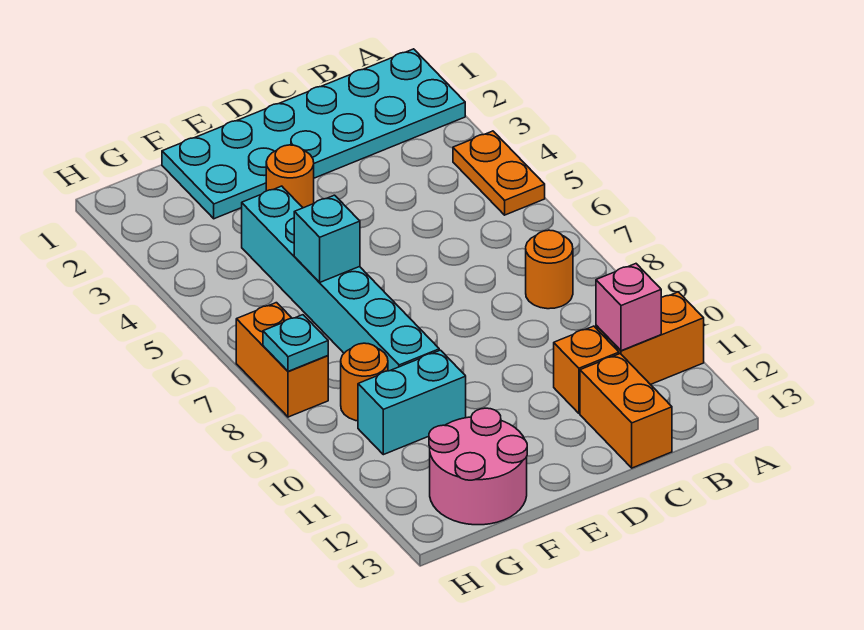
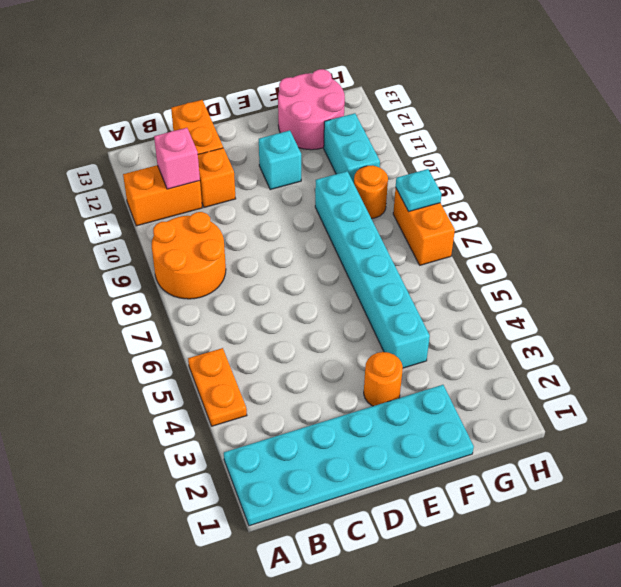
orange 1x1 round brick [526,230,573,309] -> orange 2x2 round brick [152,212,226,299]
cyan 1x1 brick [294,195,360,282] -> cyan 1x1 brick moved to [259,130,301,190]
cyan 1x2 brick [358,350,466,455] -> cyan 1x2 brick turned to [324,113,380,183]

